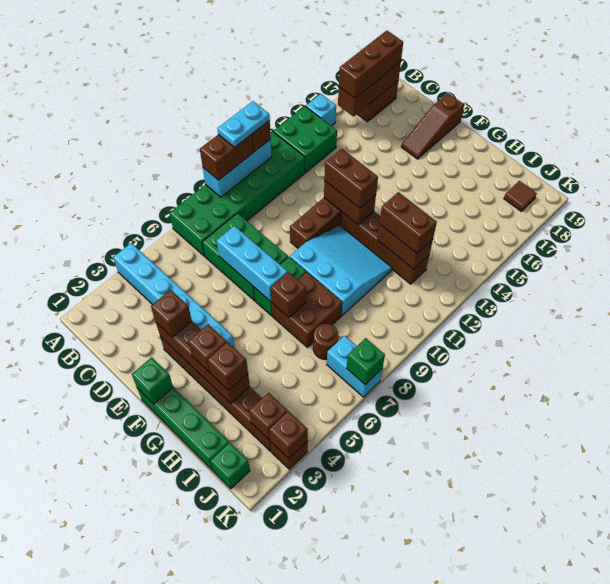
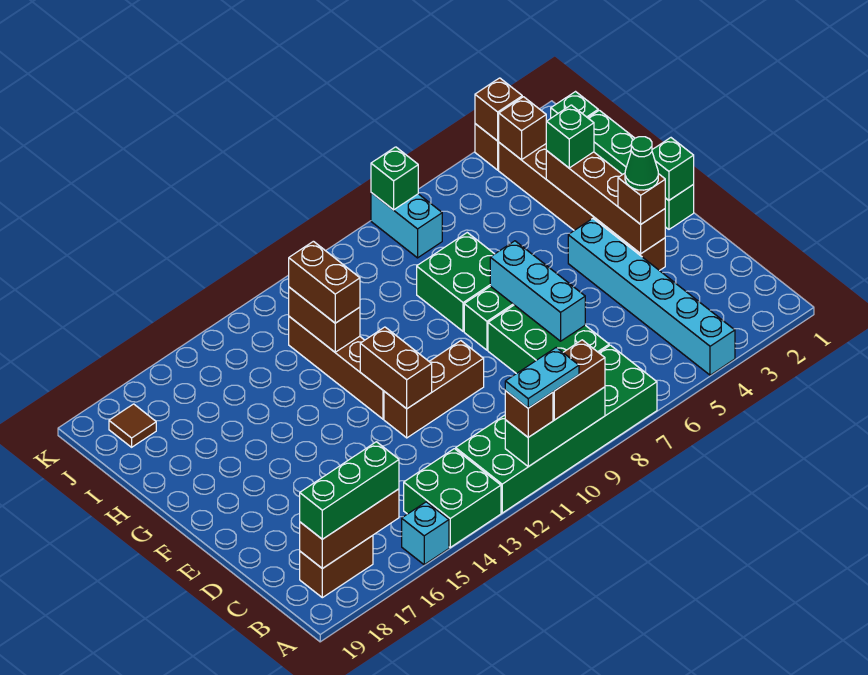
cyan 1x3 brick [203,139,272,197] -> green 1x3 brick [505,387,605,467]
brown 1x3 brick [339,31,403,98] -> green 1x3 brick [300,442,399,539]
none -> green 1x1 cone [625,137,658,190]
brown 1x2 brick [324,149,378,208] -> none
brown 1x3 slope [401,93,464,159] -> none
cyan 3x3 slope [290,225,392,315] -> none
brown 1x1 brick [188,324,227,372] -> none
brown 2x2 brick [272,272,343,347] -> green 2x2 brick [417,233,494,331]
brown 1x1 brick [271,272,306,317] -> none
brown 1x1 brick [208,342,248,391] -> green 1x1 brick [546,105,594,168]
brown 1x1 round brick [313,324,338,359] -> none

